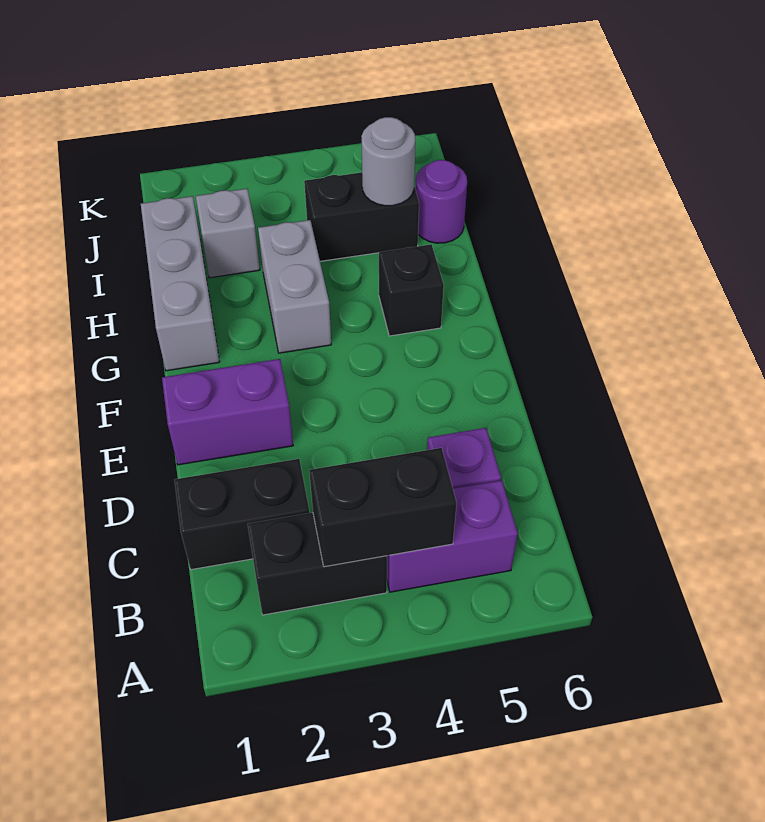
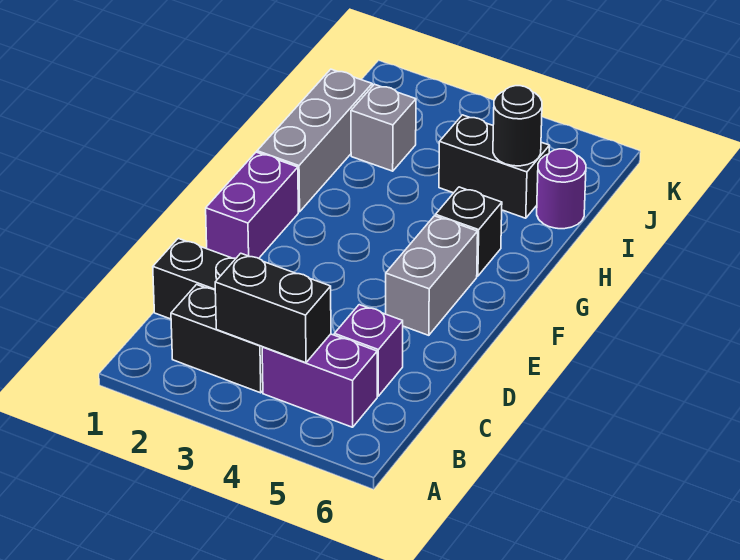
purple 1x2 brick [162,359,293,465] -> purple 1x2 brick turned to [206,152,298,258]
grey 1x2 brick [258,220,331,353] -> grey 1x2 brick moved to [386,216,478,335]
grey 1x1 round brick [361,117,415,206] -> black 1x1 round brick [493,86,542,166]

